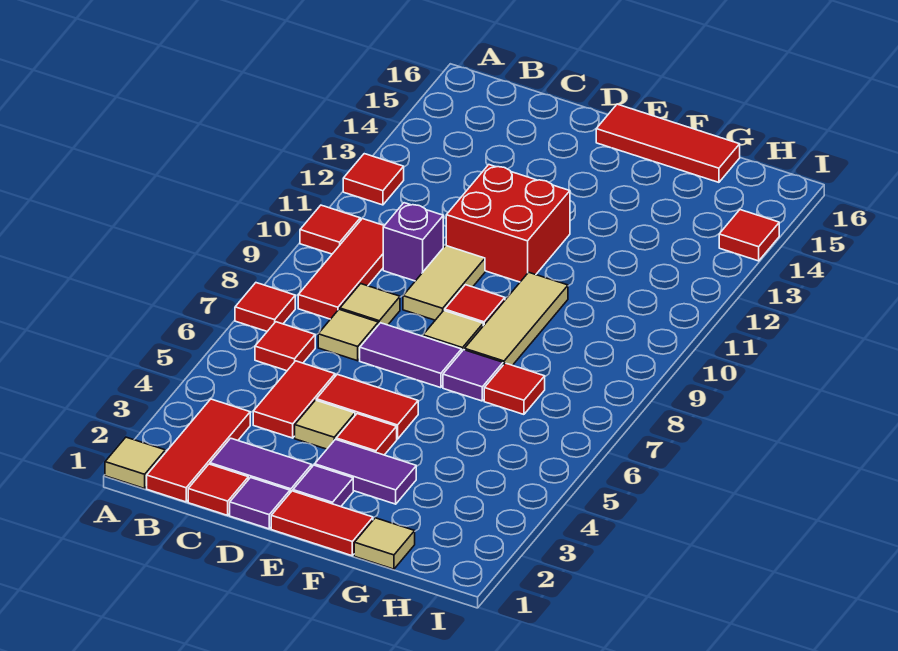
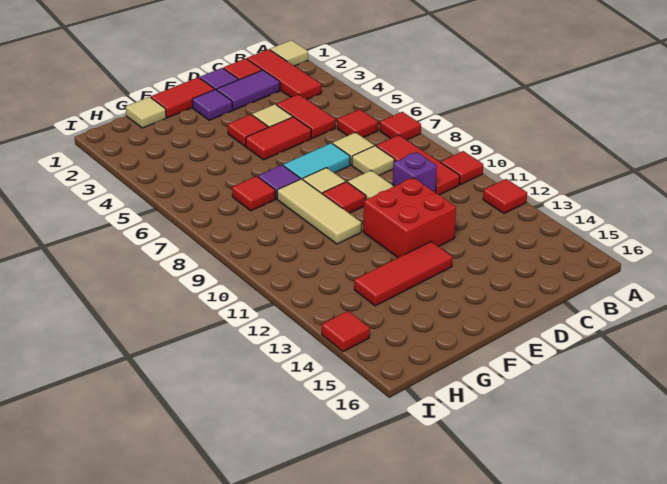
purple 1x2 tile [360,323,462,388] -> cyan 1x2 tile [283,143,350,180]
purple 1x2 tile [315,439,416,504] -> none
red 1x3 tile [596,104,740,182] -> red 1x3 tile moved to [354,242,452,306]

